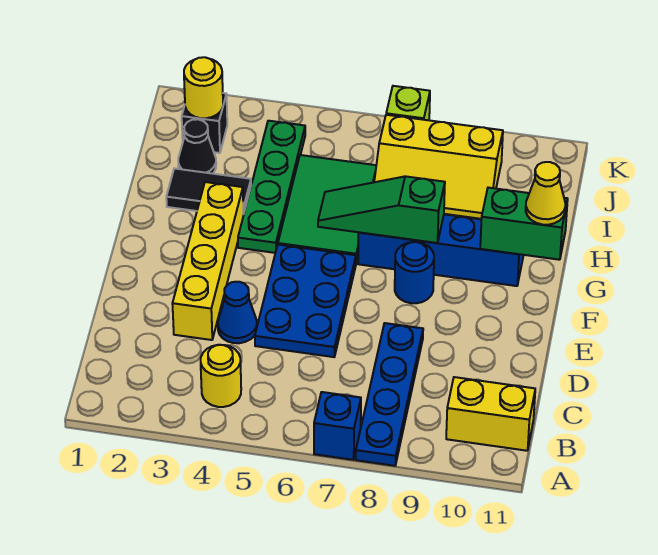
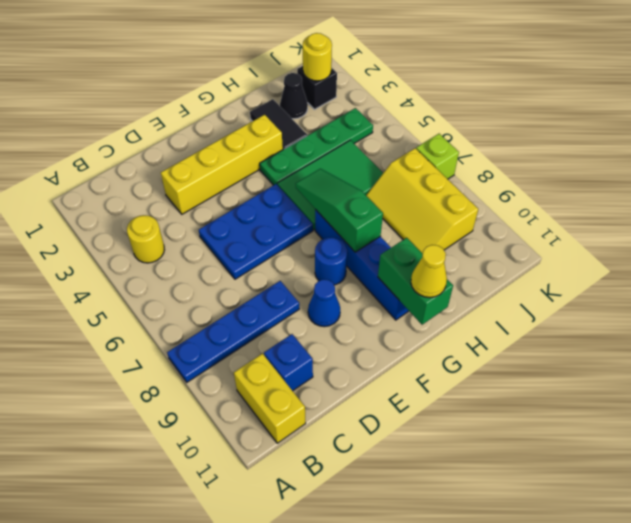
blue 1x1 brick [314,392,361,460] -> blue 1x1 brick moved to [264,334,313,391]
blue 1x1 cone [218,282,257,343] -> blue 1x1 cone moved to [308,279,340,327]

